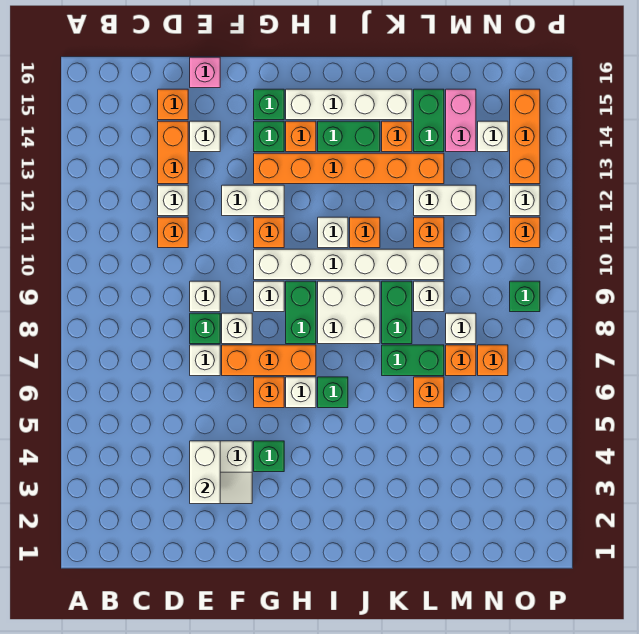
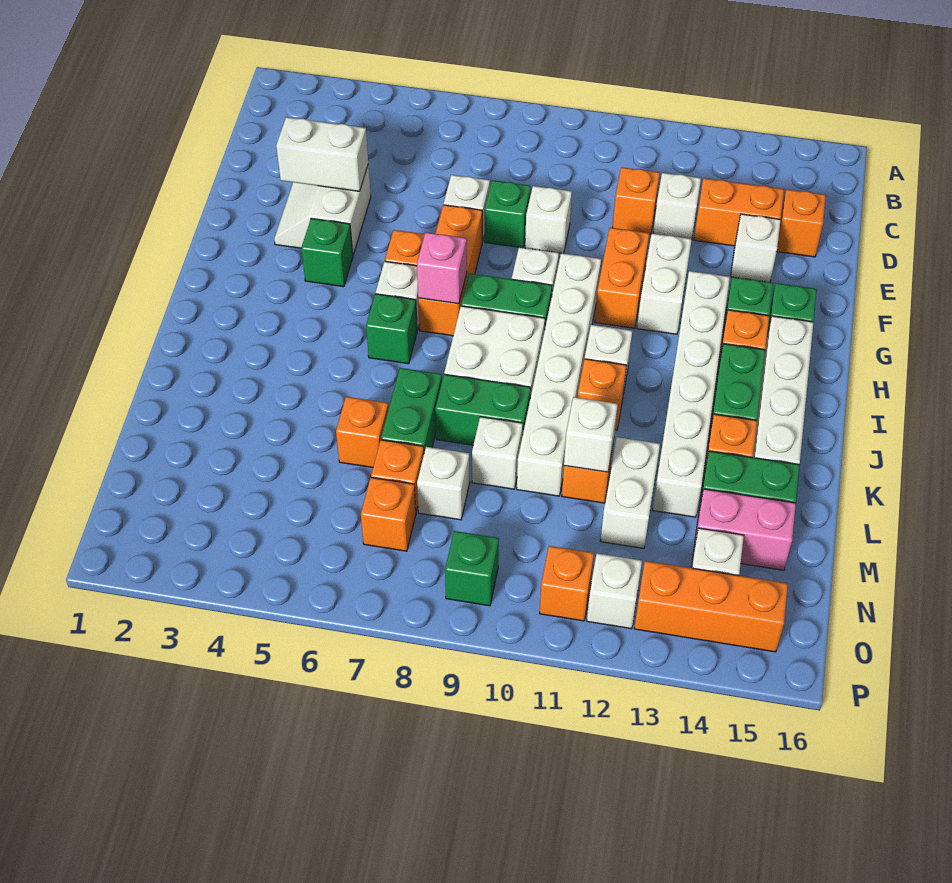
pink 1x1 brick [190,57,220,88] -> pink 1x1 brick moved to [417,232,467,304]
white 1x1 brick [222,313,252,344] -> white 1x1 brick moved to [564,397,618,472]
orange 1x1 brick [254,217,284,248] -> orange 1x2 brick [595,228,649,328]
orange 1x6 brick [254,153,444,184] -> white 1x6 brick [653,271,730,517]

